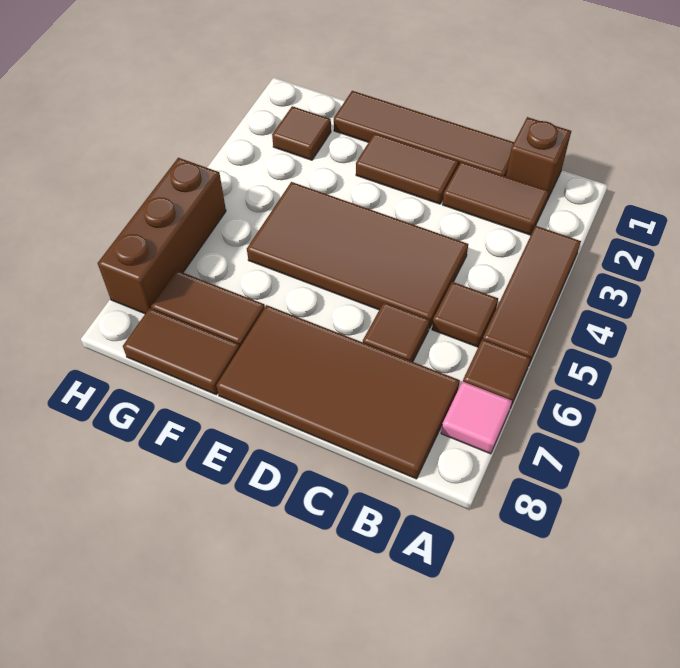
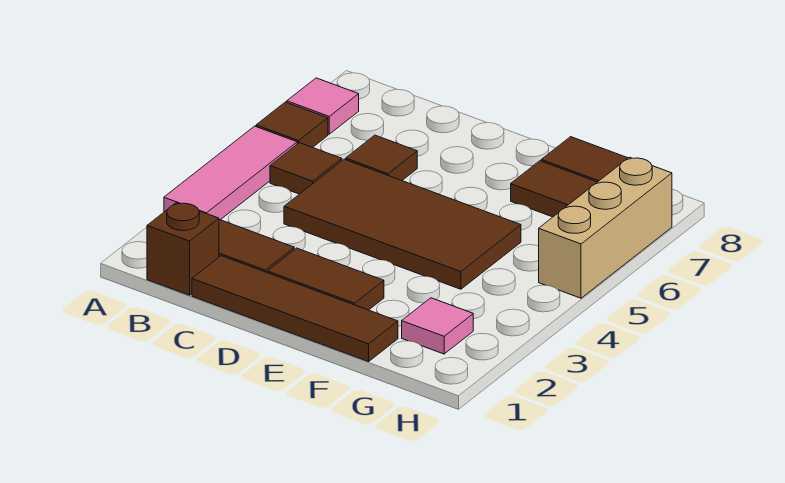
brown 1x3 tile [483,226,581,364] -> pink 1x3 tile [164,126,297,220]
brown 2x4 tile [216,305,460,479] -> none
brown 1x1 tile [272,106,331,160] -> pink 1x1 tile [402,298,473,354]
brown 1x3 brick [98,158,226,314] -> tan 1x3 brick [539,157,672,298]

